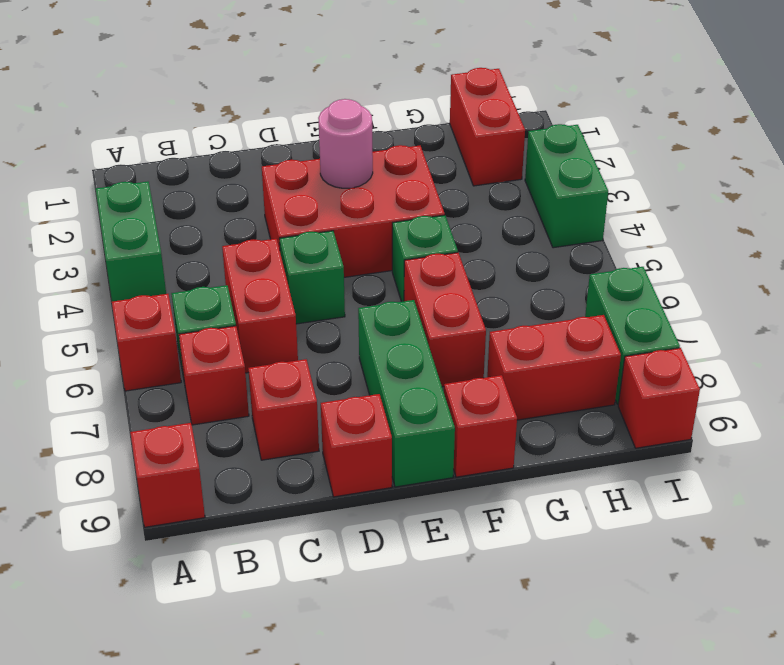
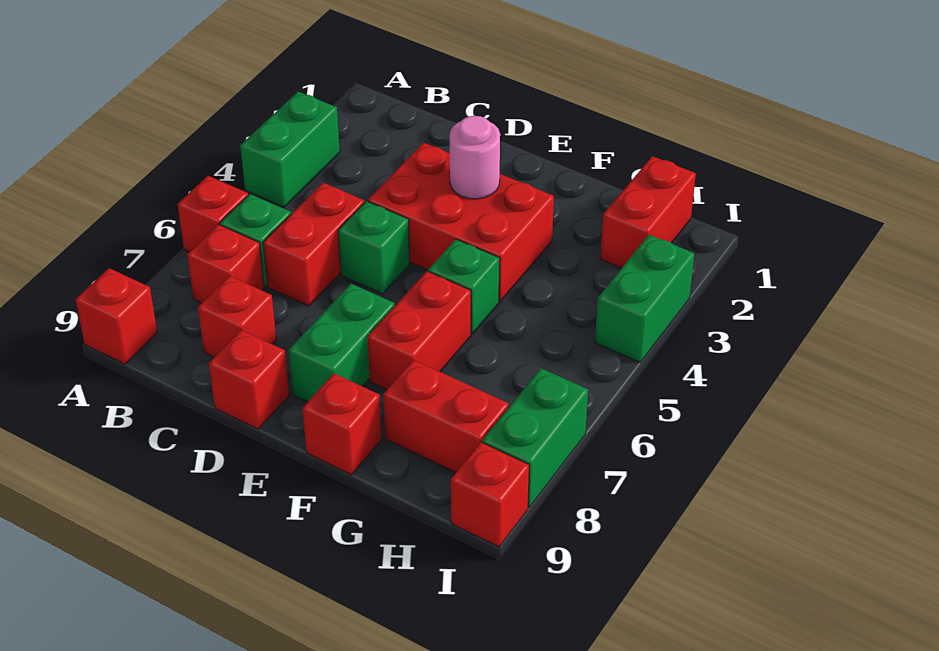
green 1x3 brick [358,300,455,487] -> green 1x2 brick [289,284,395,402]

